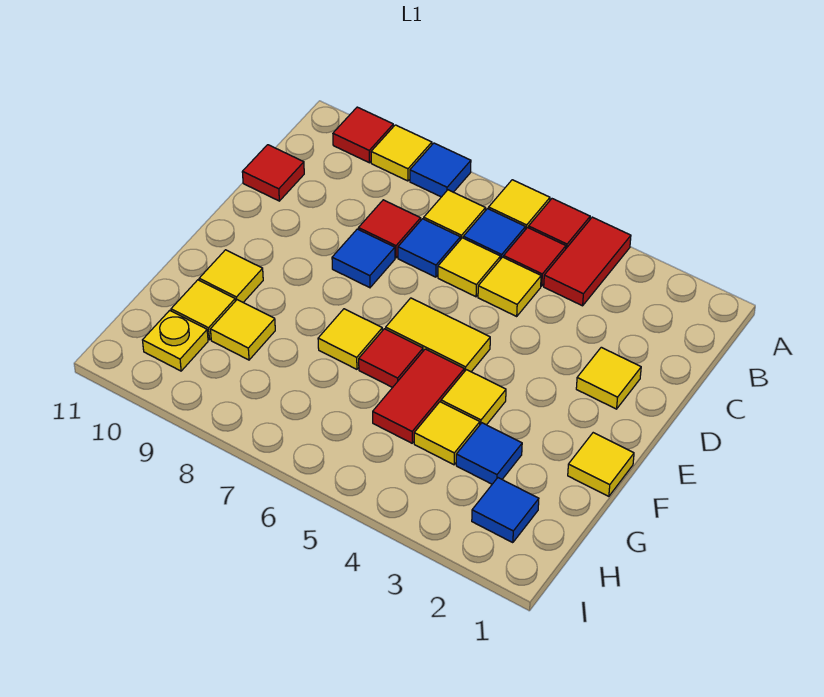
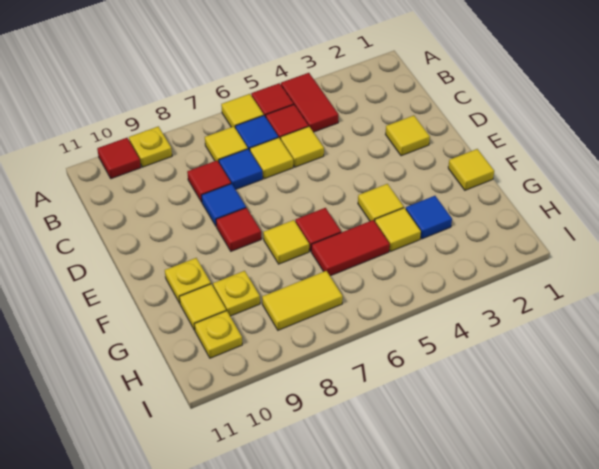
blue 1x1 tile [410,143,471,197] -> none
yellow 1x1 tile [371,125,432,181] -> yellow 1x1 plate [129,126,172,167]
red 1x1 tile [242,145,304,201] -> red 1x1 tile moved to [216,208,261,251]
yellow 1x2 tile [386,298,490,372] -> yellow 1x2 tile moved to [262,271,343,330]
red 1x2 tile [373,349,464,443] -> red 1x2 tile turned to [311,220,390,276]
yellow 1x1 tile [199,250,263,302] -> yellow 1x1 plate [165,258,211,303]
yellow 1x1 tile [210,300,275,360] -> yellow 1x1 plate [213,271,260,316]
blue 1x1 tile [472,478,539,543] -> none

